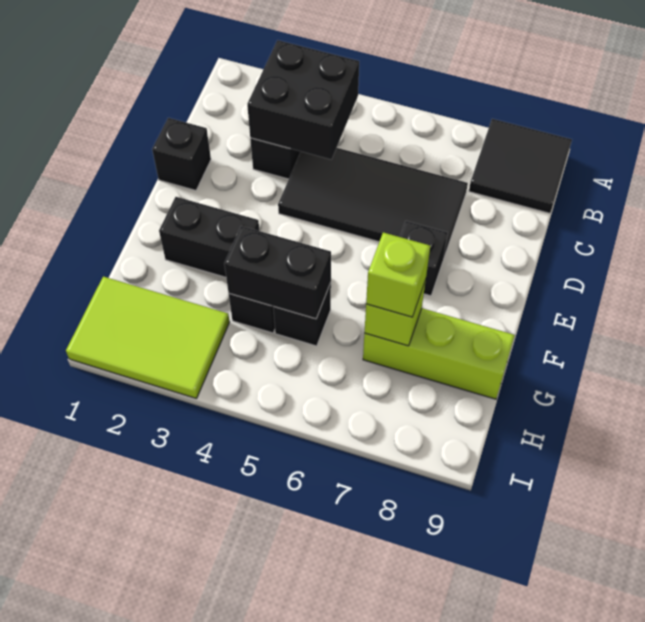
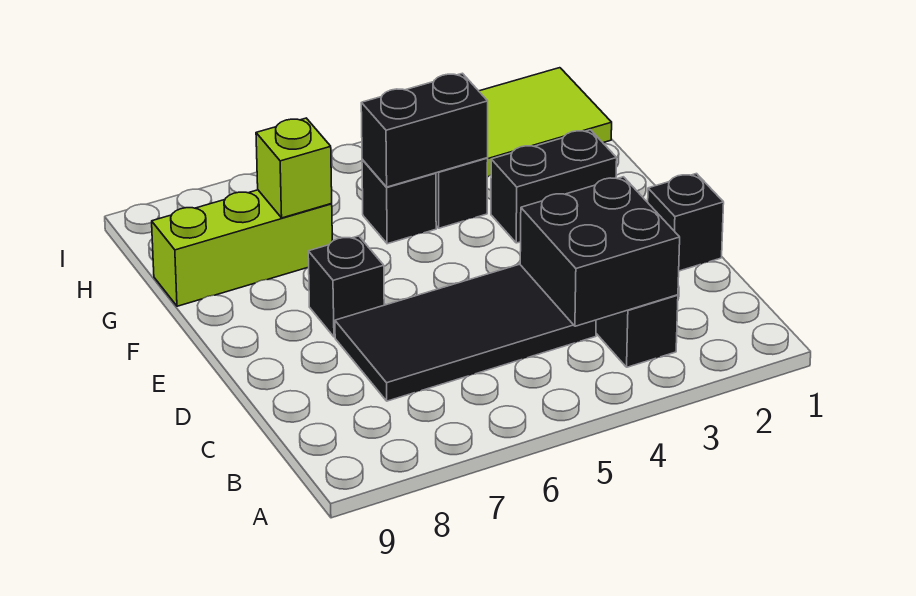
black 2x2 tile [469,119,572,213] -> none
lime 1x1 brick [366,233,430,317] -> none

